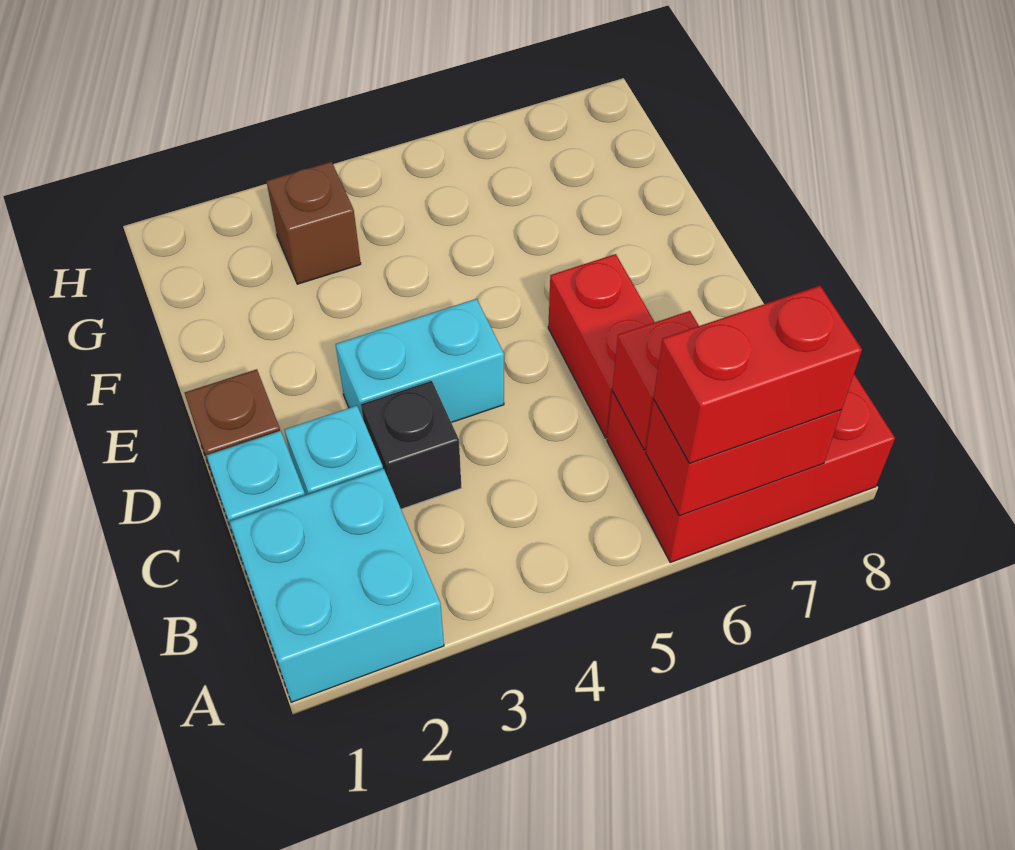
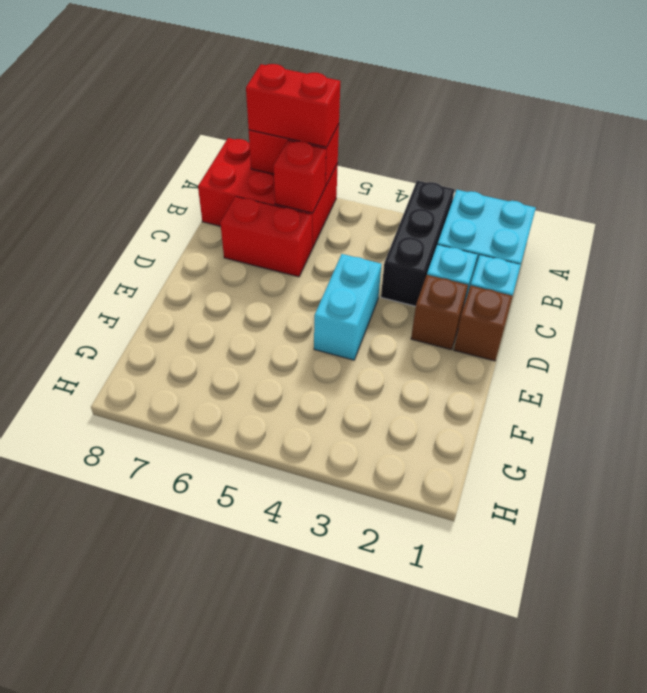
black 1x1 brick [361,381,461,509] -> black 1x3 brick [381,181,454,306]
red 1x2 brick [548,254,654,438] -> red 1x2 brick turned to [220,197,312,277]
cyan 1x2 brick [335,299,504,423] -> cyan 1x2 brick turned to [314,254,382,360]
brown 1x1 brick [266,162,361,284] -> brown 1x1 brick moved to [411,275,468,350]

